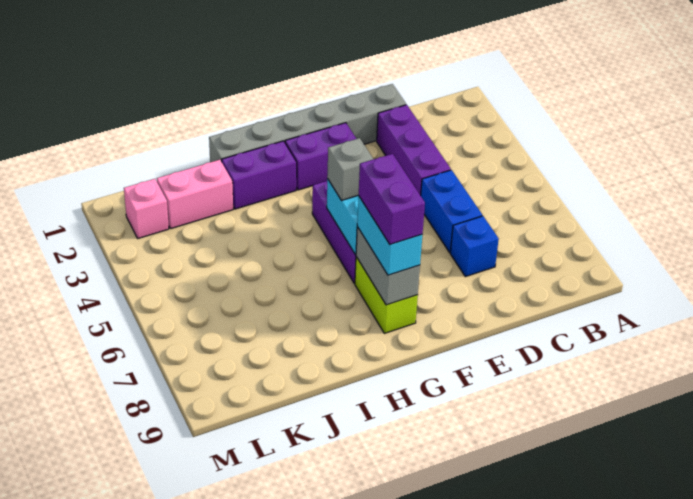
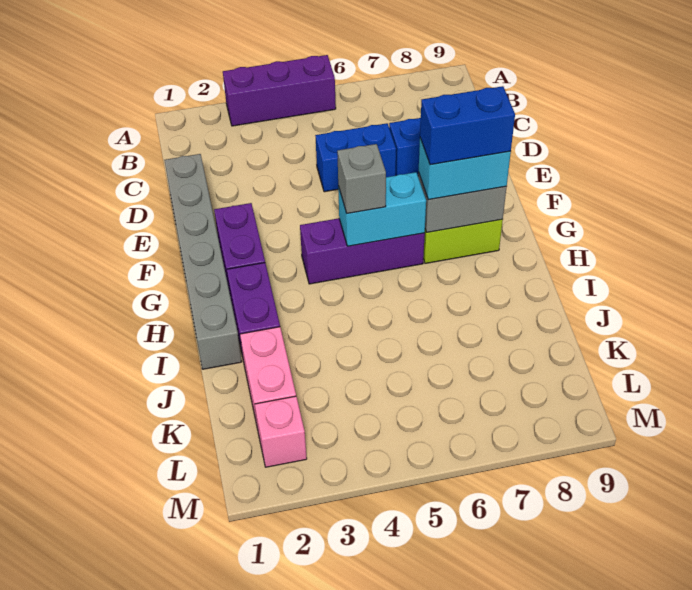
purple 1x3 brick [377,105,451,196] -> purple 1x3 brick moved to [223,55,336,126]
purple 1x2 brick [359,154,425,244] -> blue 1x2 brick [420,86,515,165]

